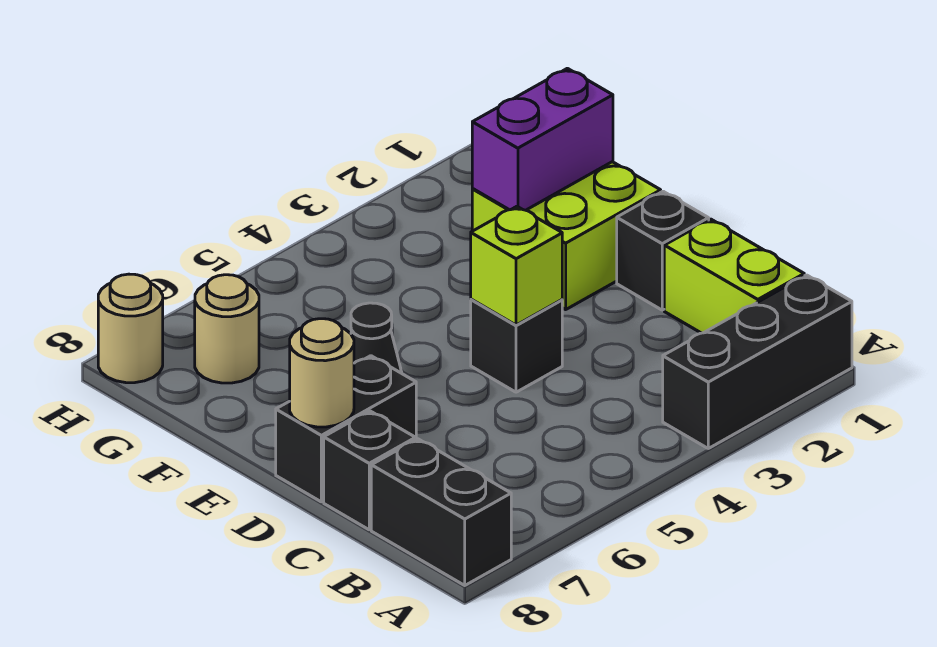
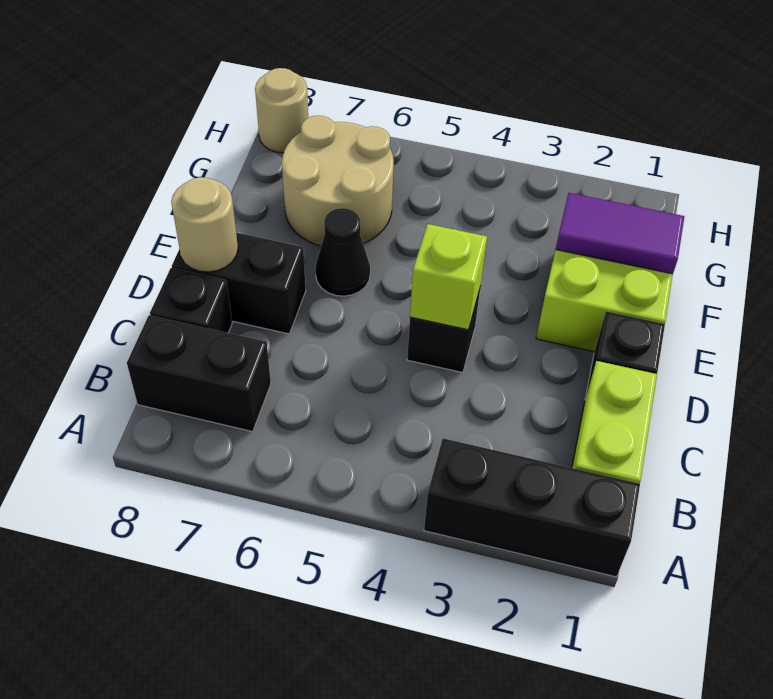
black 1x2 brick [371,439,511,585] -> black 1x2 brick turned to [127,315,271,432]
purple 1x2 brick [472,68,613,210] -> purple 1x2 tile [556,193,685,274]
tan 1x1 round brick [195,275,259,383] -> tan 2x2 round brick [282,116,394,246]

